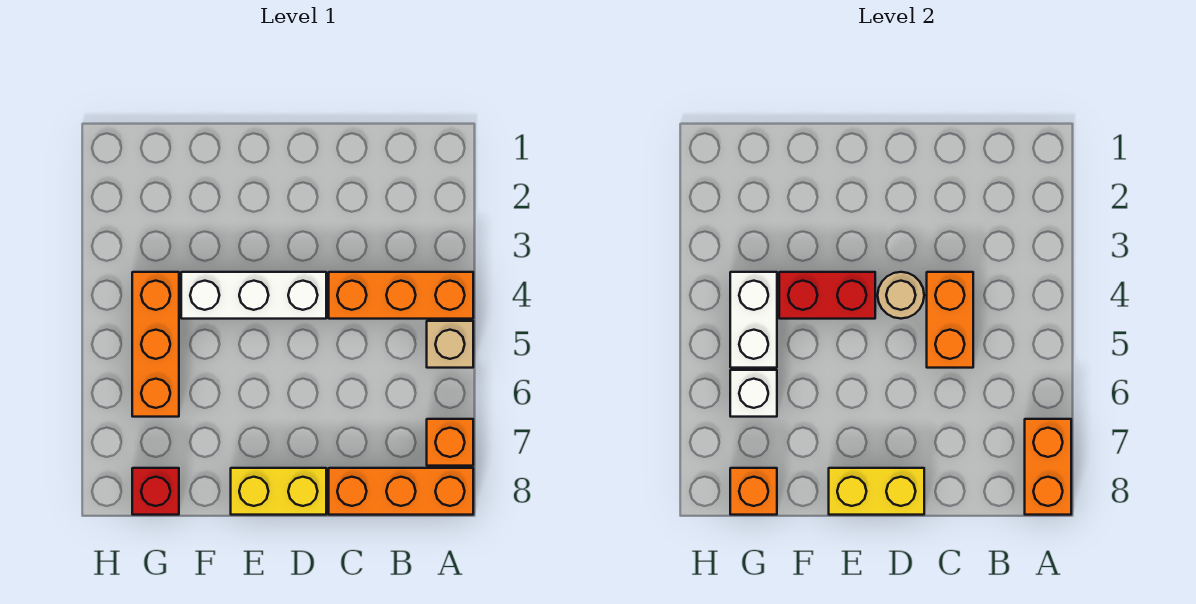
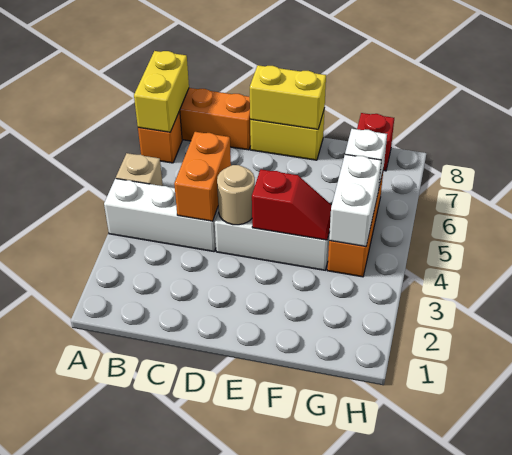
orange 1x3 brick [329,272,473,319] -> white 1x3 brick [104,178,219,252]
orange 1x2 brick [1025,419,1071,515] -> yellow 1x2 brick [134,51,189,132]
red 1x2 brick [779,272,875,319] -> red 1x2 slope [252,169,332,240]
orange 1x1 brick [730,468,777,515] -> none

